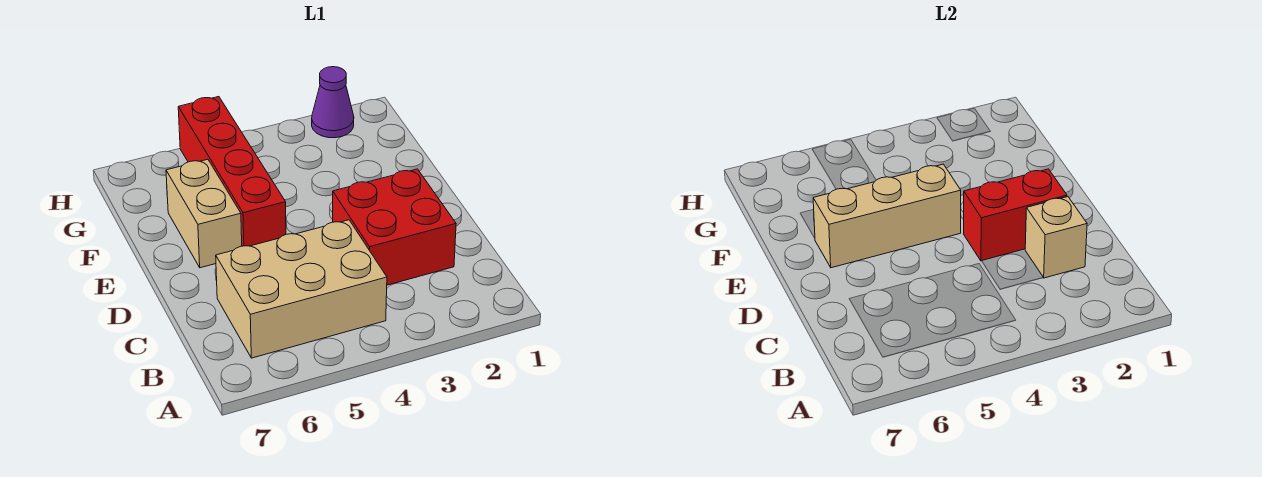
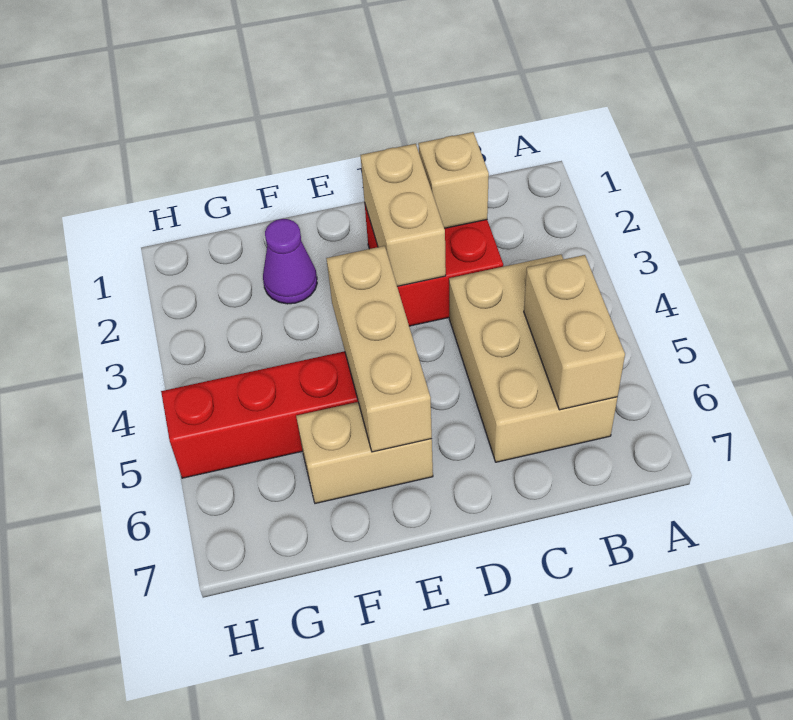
none -> tan 1x2 brick [524,255,625,410]
red 1x2 brick [964,169,1067,261] -> tan 1x2 brick [361,144,446,286]
purple 1x1 cone [312,67,354,138] -> purple 1x1 cone moved to [263,219,317,304]

